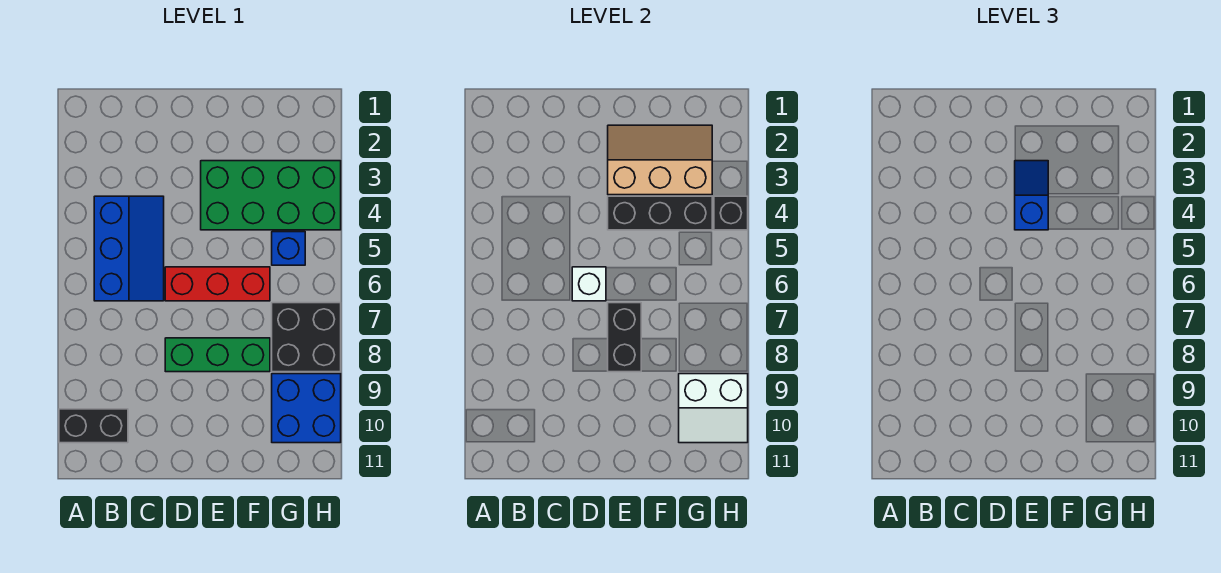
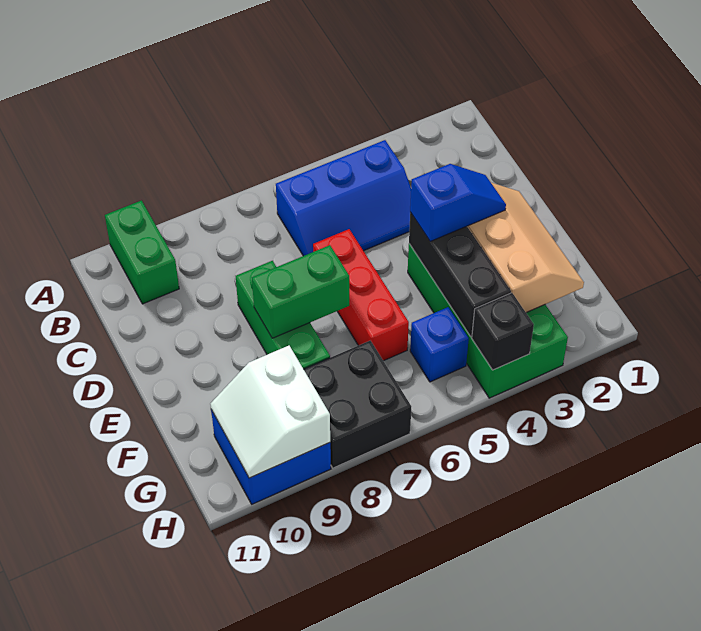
black 1x2 brick [59,409,128,443] -> green 1x2 brick [105,201,179,304]
white 1x1 brick [572,267,606,301] -> none
black 1x2 brick [608,303,641,372] -> green 1x2 brick [252,245,349,338]

